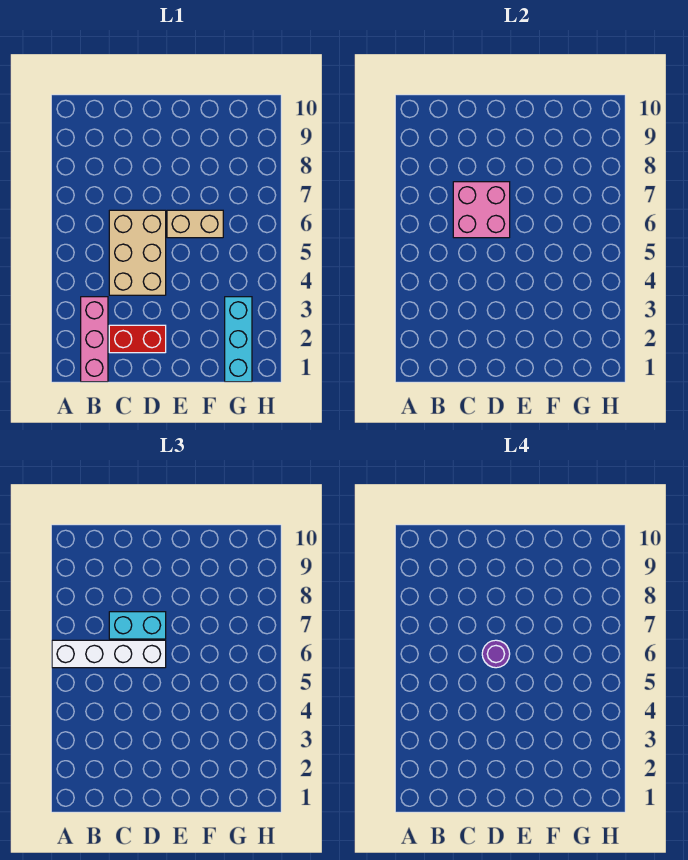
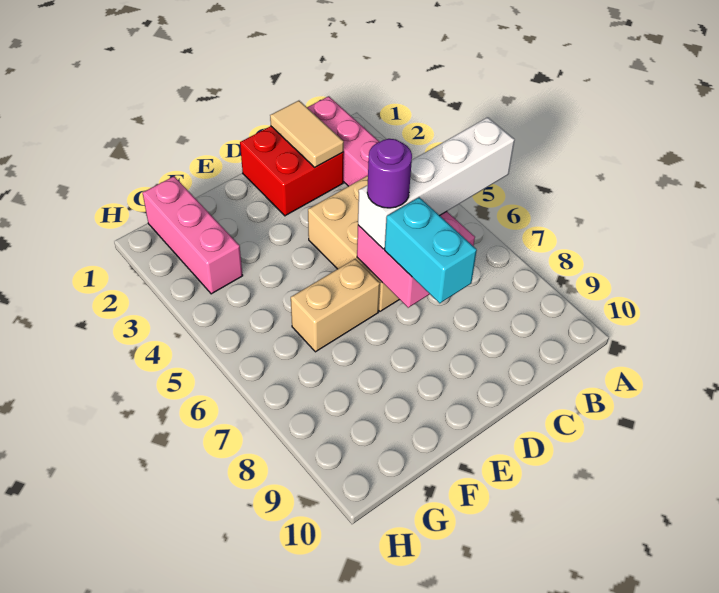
none -> tan 1x2 tile [270,101,344,167]
red 1x2 brick [109,325,166,353] -> red 2x2 brick [240,126,344,216]
cyan 1x2 brick [109,612,166,639] -> cyan 1x2 brick turned to [385,197,477,303]
cyan 1x3 brick [225,297,252,382] -> pink 1x3 brick [143,176,243,294]

